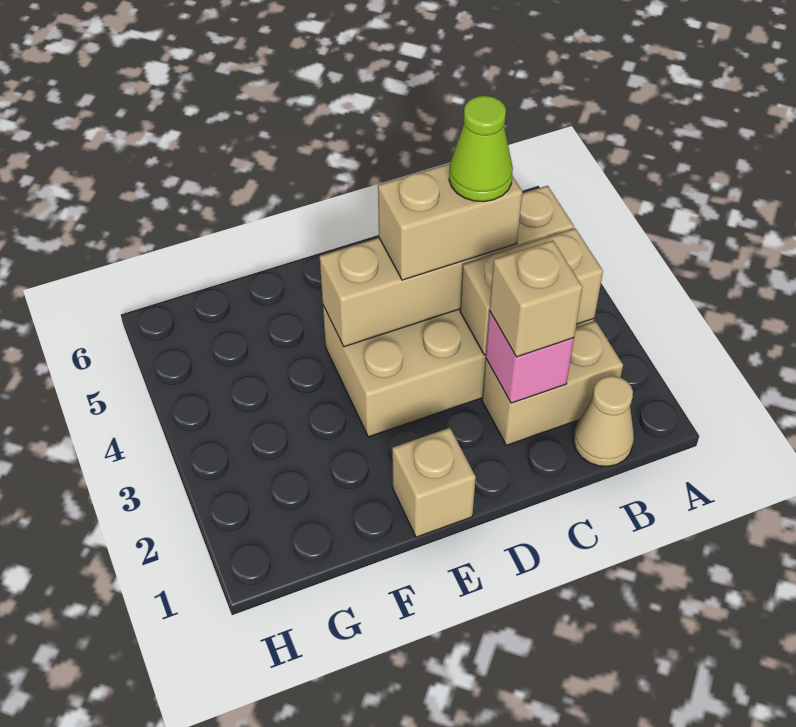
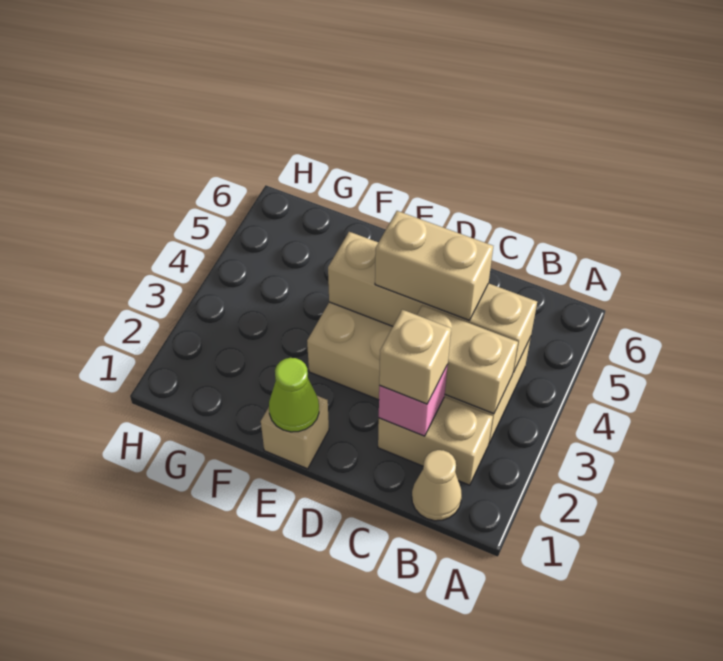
lime 1x1 cone [449,96,513,202] -> lime 1x1 cone moved to [269,358,319,432]

